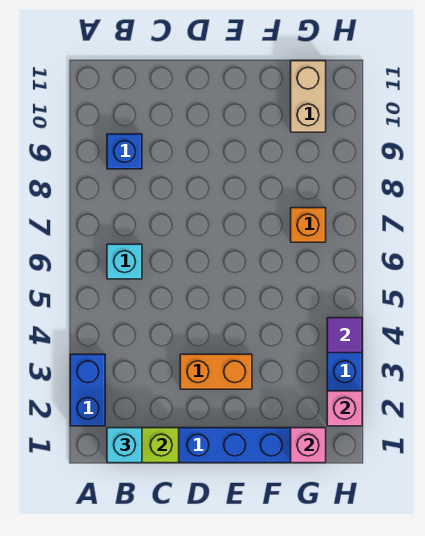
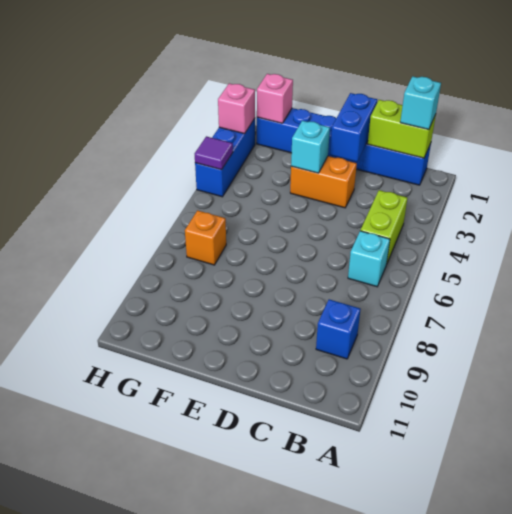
blue 1x2 brick [70,354,105,426] -> blue 1x2 brick moved to [330,93,377,162]
none -> lime 1x2 brick [360,190,407,263]
none -> cyan 1x1 brick [291,121,330,173]
tan 1x2 brick [291,61,326,132] -> none

